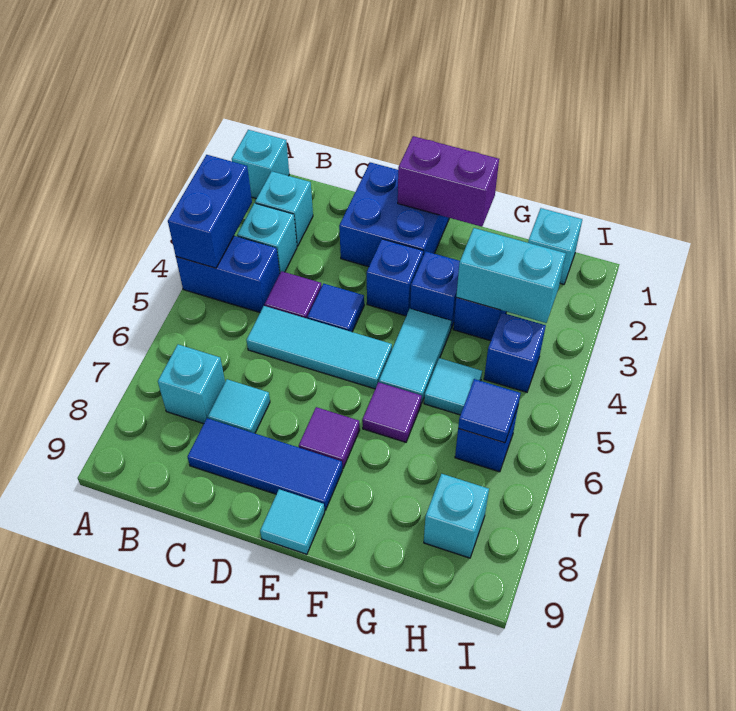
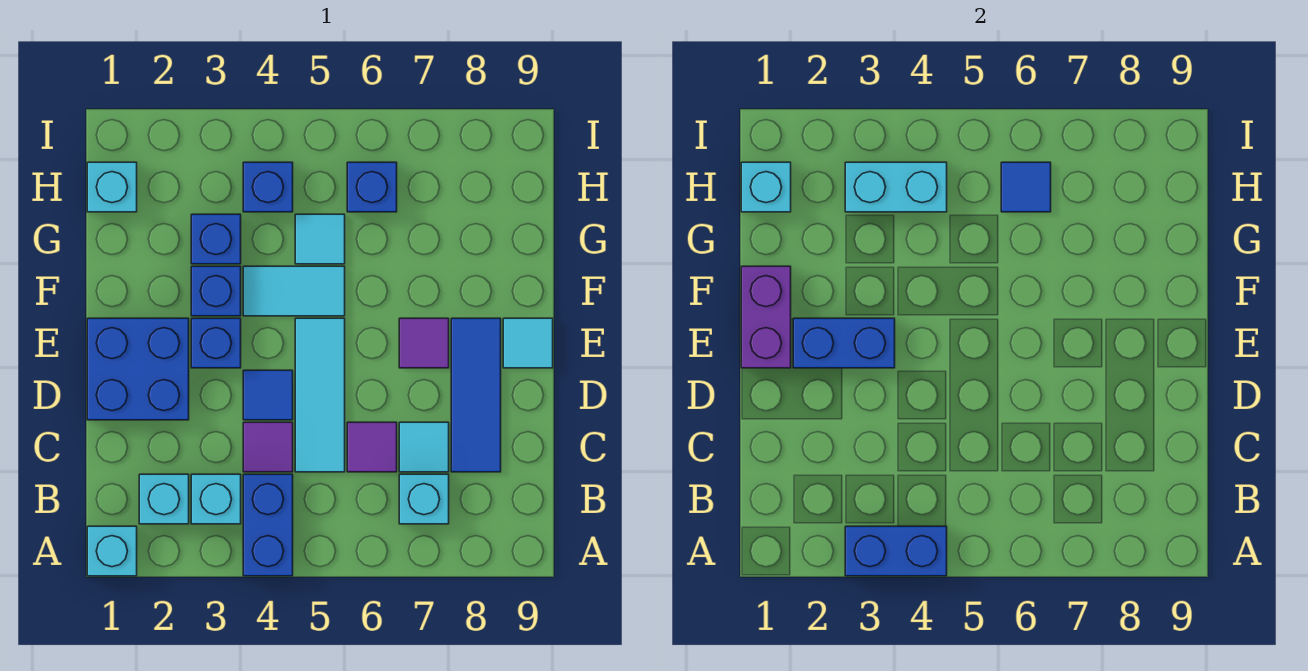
none -> blue 1x2 brick [793,318,895,368]
purple 1x1 tile [362,382,422,442] -> purple 1x1 tile moved to [347,422,397,472]
cyan 1x2 brick [456,228,566,323] -> cyan 1x2 brick turned to [845,162,947,212]
cyan 1x1 brick [424,474,489,558] -> cyan 1x1 brick moved to [741,162,791,212]

